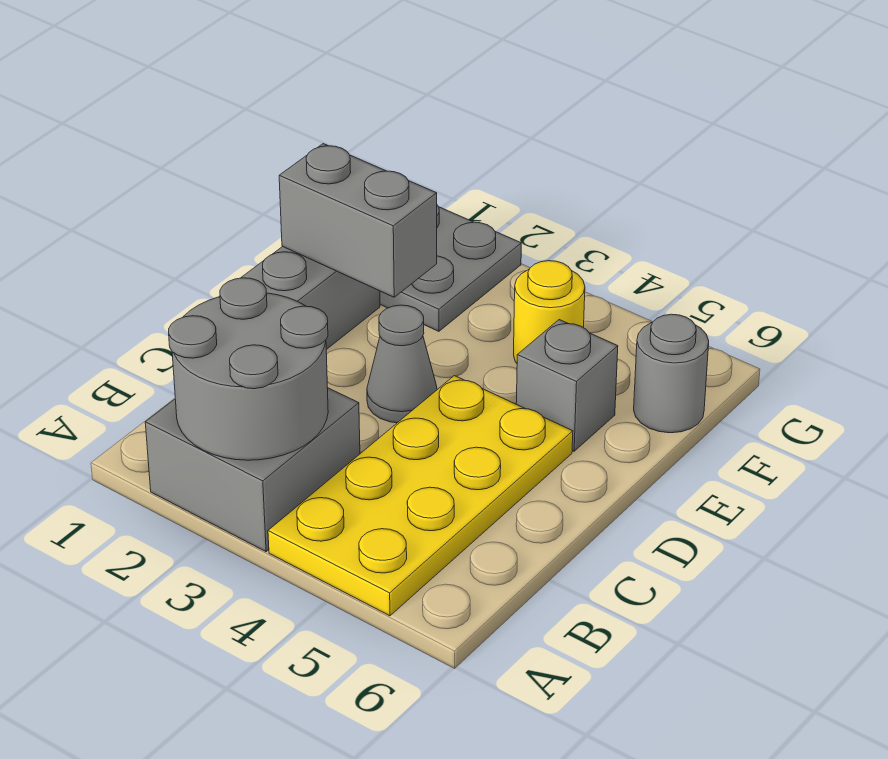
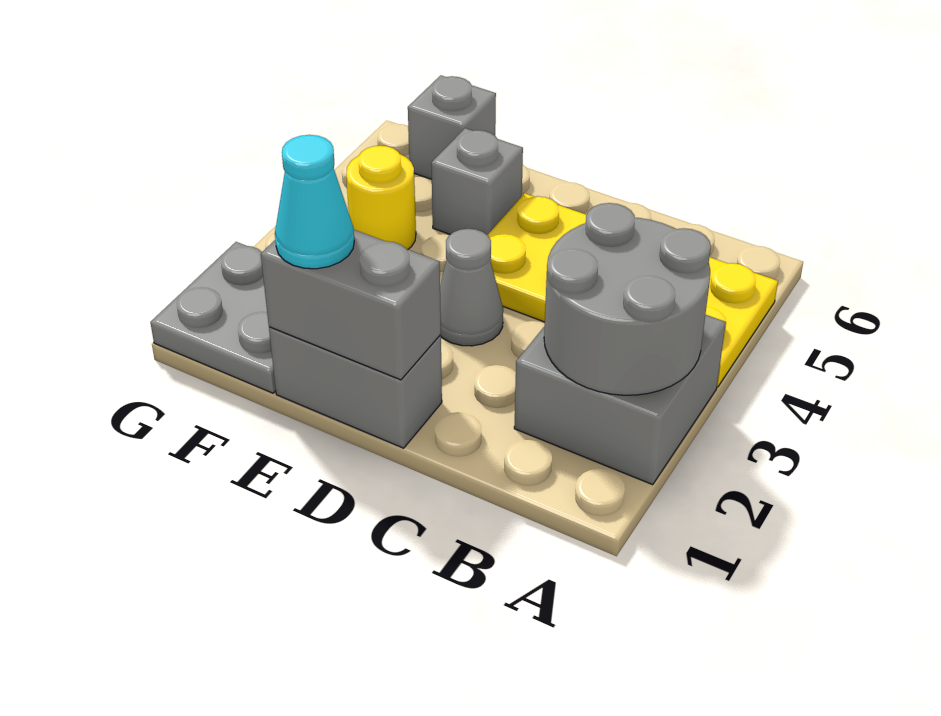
grey 1x2 brick [279,144,437,297] -> grey 1x2 brick turned to [261,230,441,380]
none -> cyan 1x1 cone [275,135,354,269]
grey 1x1 round brick [634,314,709,433] -> grey 1x1 brick [408,75,496,179]

